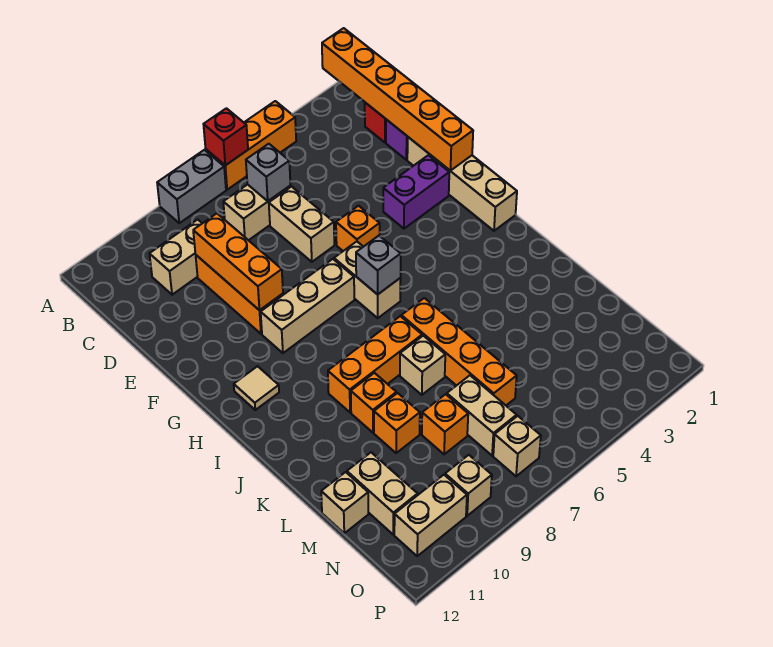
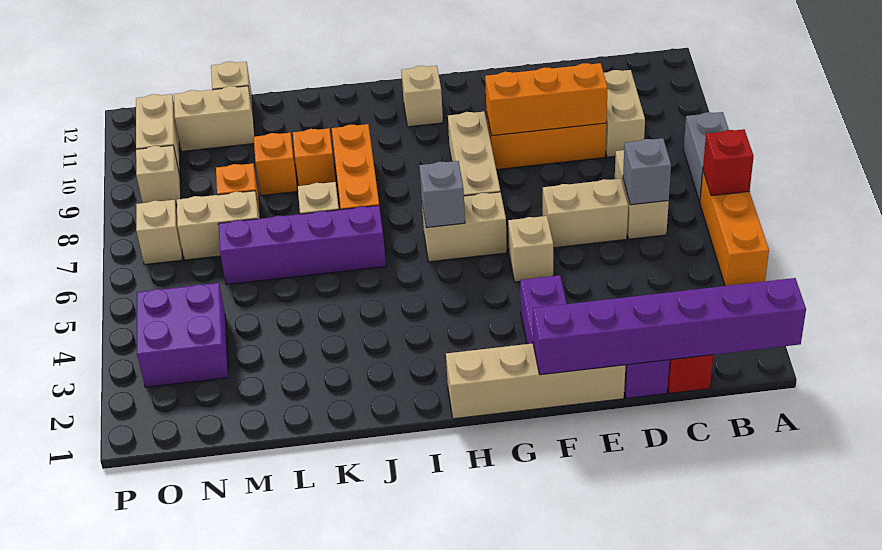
orange 1x6 brick [322,28,473,171] -> purple 1x6 brick [533,278,806,375]
orange 1x1 brick [336,206,380,251] -> tan 1x1 brick [508,216,553,282]
tan 1x1 tile [234,366,279,410] -> tan 1x1 brick [401,66,443,127]
orange 1x4 brick [401,298,517,405] -> purple 1x4 brick [218,206,386,285]
none -> purple 2x2 brick [137,283,228,387]

